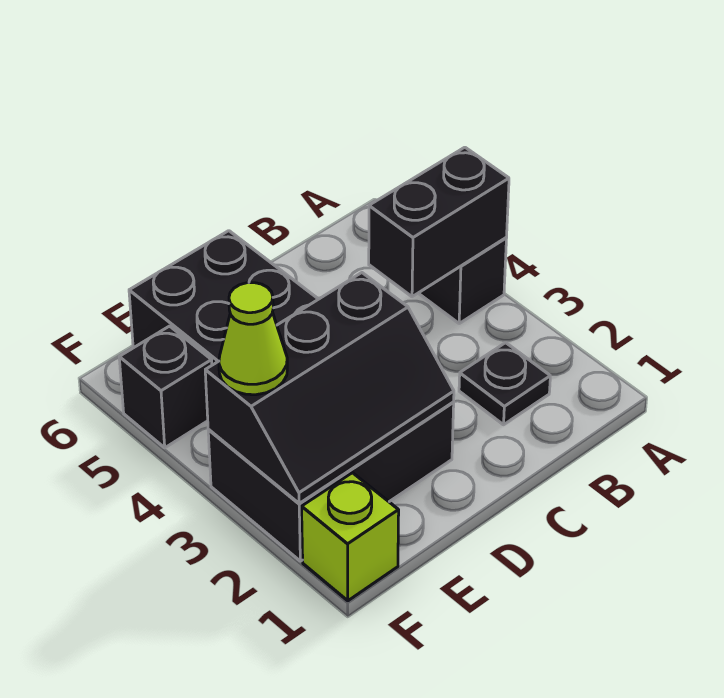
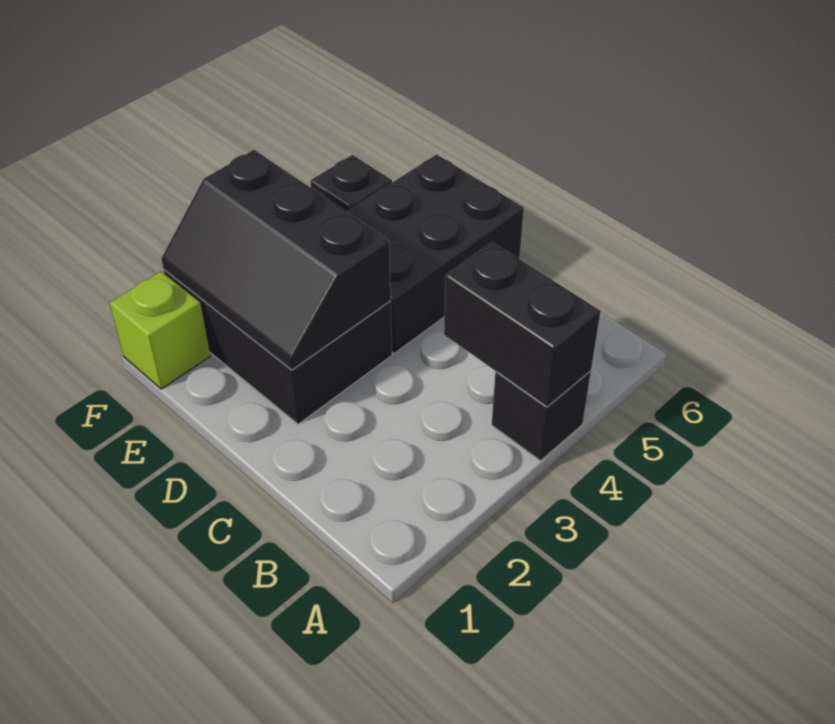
black 1x1 plate [459,343,550,425] -> none
lime 1x1 cone [219,283,287,395] -> none

